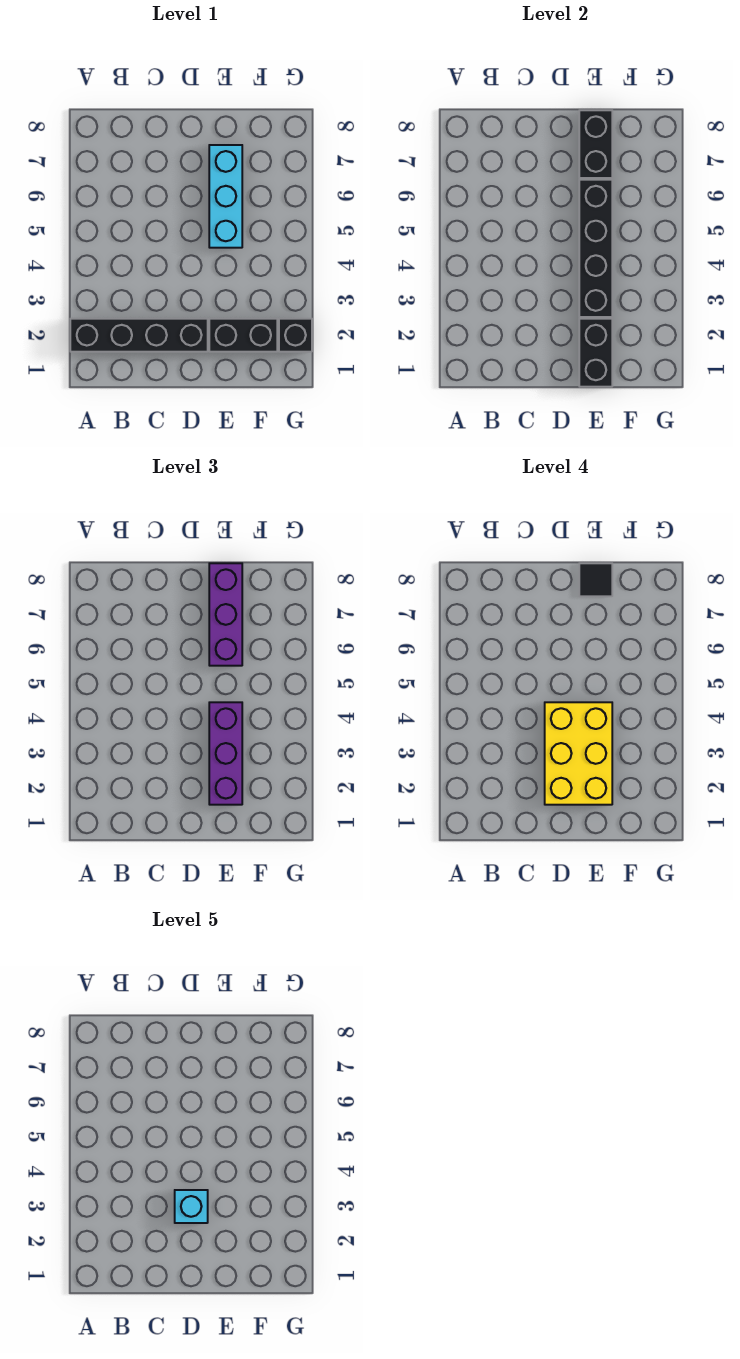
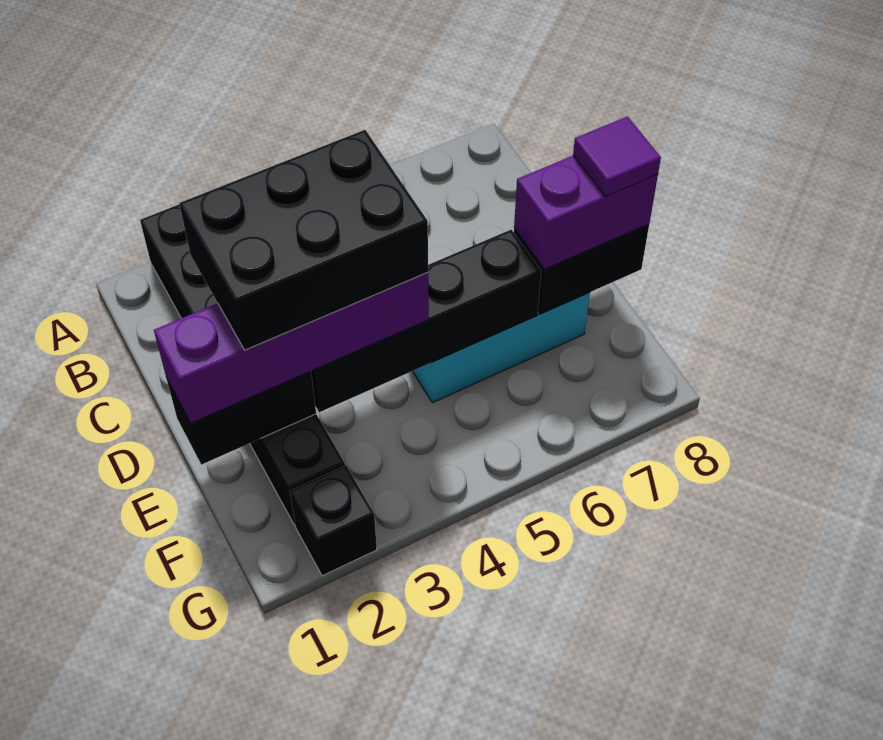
yellow 2x3 brick [545,702,612,805] -> black 2x3 brick [179,130,428,350]
cyan 1x1 brick [175,1190,208,1223] -> none
purple 1x3 brick [209,702,242,805] -> purple 1x4 brick [154,272,429,423]
purple 1x3 brick [209,563,242,666] -> purple 1x2 brick [514,156,658,270]
black 1x1 tile [579,563,612,596] -> purple 1x1 tile [573,116,661,196]

